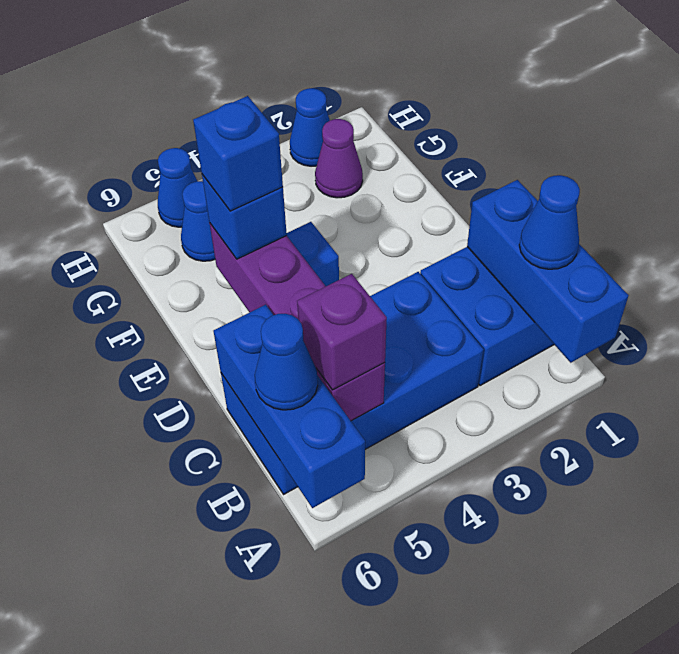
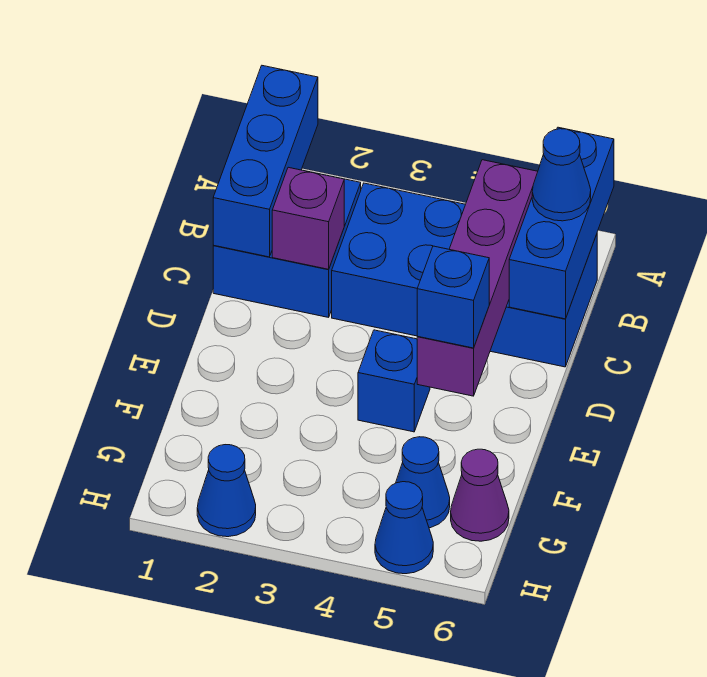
blue 1x1 cone [519,175,580,269] -> none
purple 1x1 brick [297,274,387,390] -> purple 1x1 brick moved to [272,167,344,269]
blue 1x1 brick [193,96,283,211] -> none
purple 1x1 cone [315,119,363,198] -> purple 1x1 cone moved to [451,449,509,541]

